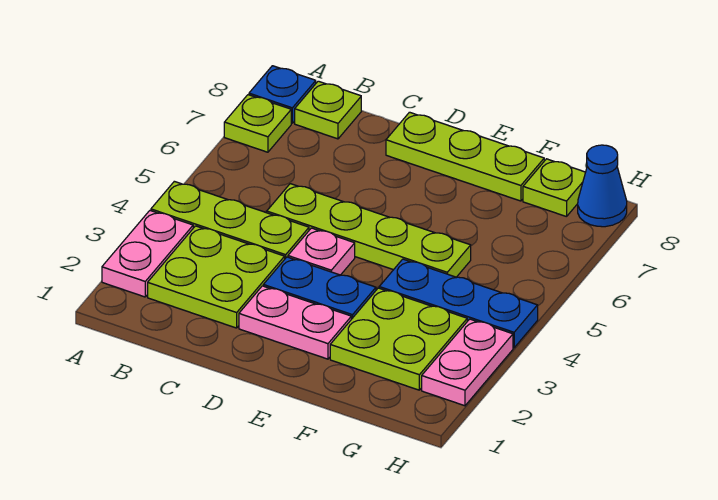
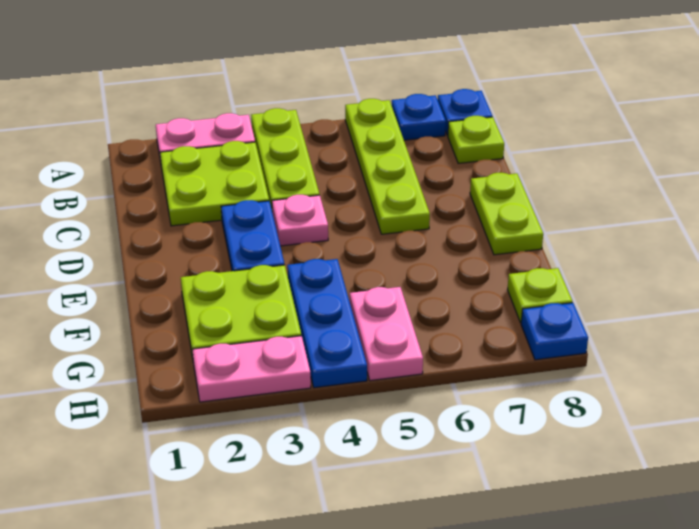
lime 1x1 plate [224,95,291,152] -> blue 1x1 plate [392,94,446,140]
lime 1x4 plate [267,184,471,277] -> lime 1x4 plate moved to [345,99,430,234]
pink 1x2 plate [239,286,351,359] -> pink 1x2 plate moved to [350,287,423,381]
lime 1x3 plate [386,112,544,201] -> lime 1x2 plate [470,173,543,255]
blue 1x1 cone [578,145,627,227] -> blue 1x1 plate [521,303,588,360]

